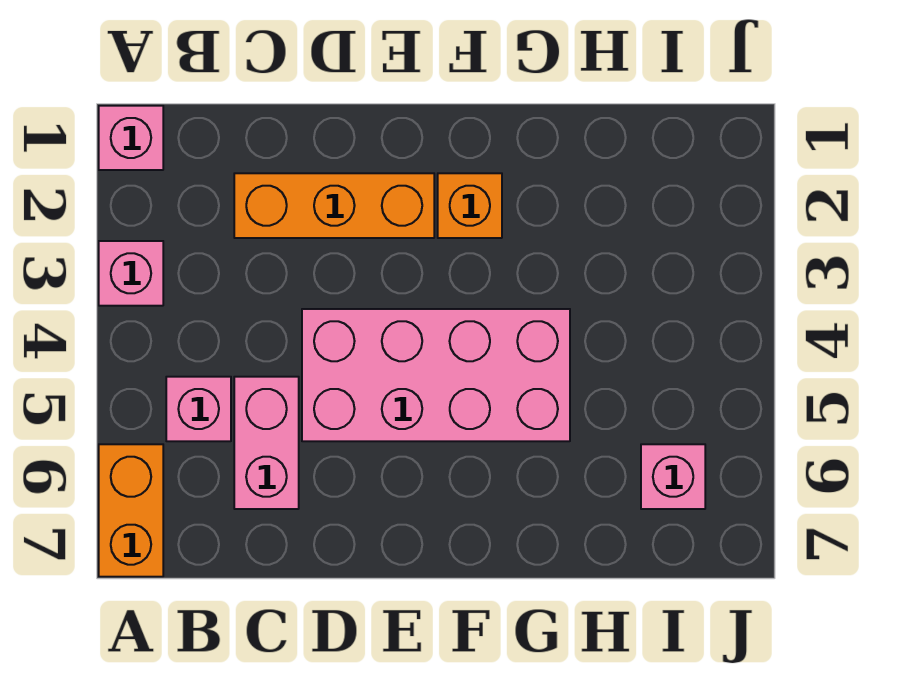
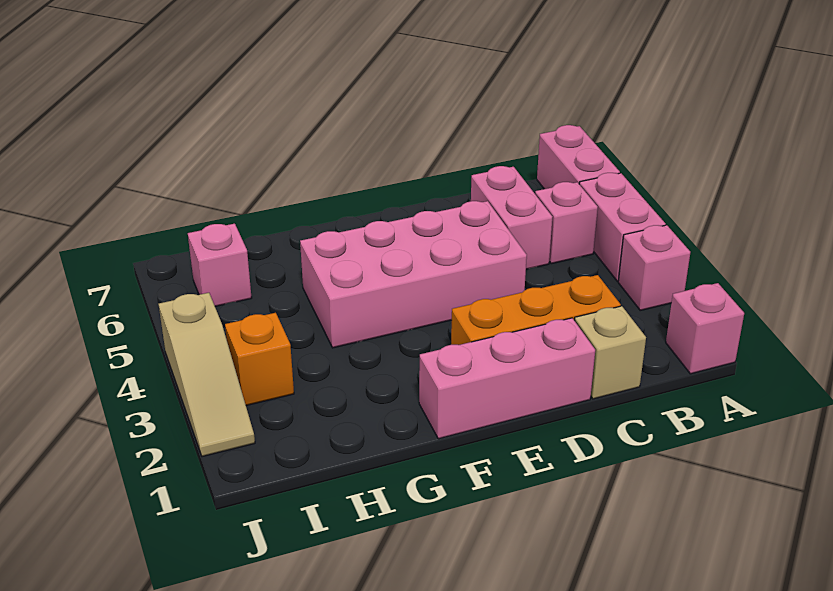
none -> pink 1x2 brick [579,173,666,281]
orange 1x2 brick [99,444,163,577] -> pink 1x2 brick [537,125,620,189]
none -> tan 1x1 brick [574,306,646,399]
none -> pink 1x3 brick [419,318,595,439]
orange 1x1 brick [438,173,502,238] -> orange 1x1 brick moved to [225,313,294,406]
none -> tan 1x3 slope [159,293,255,457]

